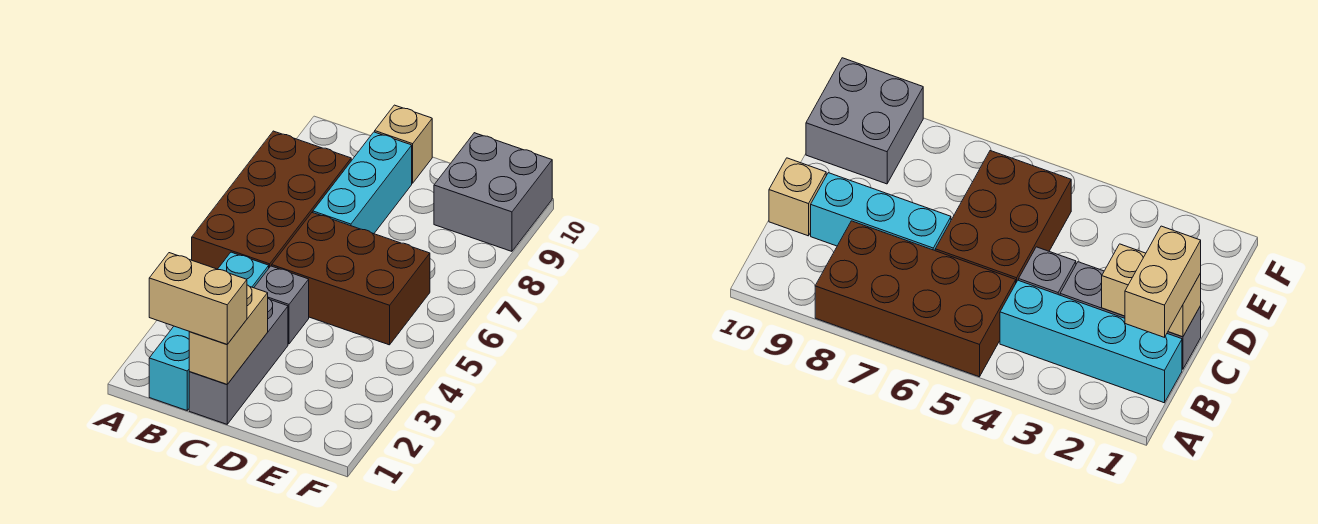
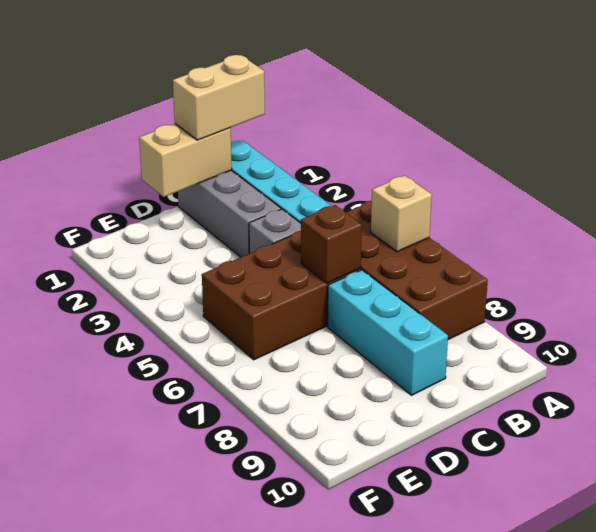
tan 1x2 brick [189,285,268,384] -> tan 1x2 brick turned to [139,124,232,197]
none -> brown 1x1 brick [301,205,362,283]
tan 1x1 brick [375,105,432,183] -> tan 1x1 brick moved to [371,176,432,252]
grey 2x2 brick [434,133,552,251] -> none

